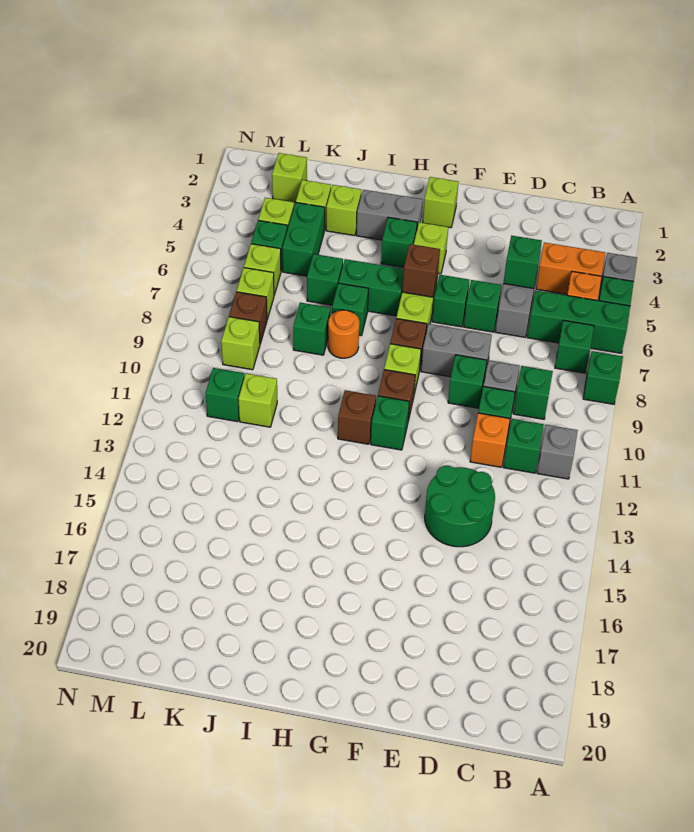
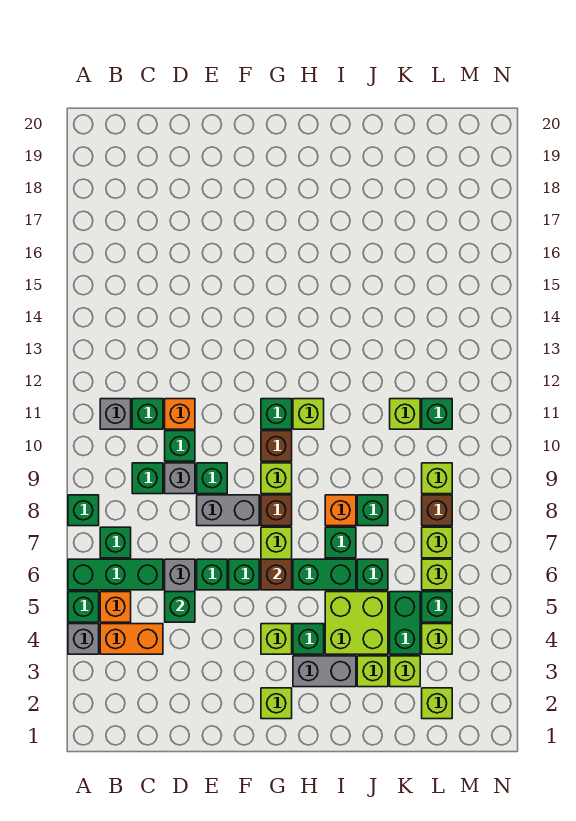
green 2x2 round brick [425,466,495,547] -> none
brown 1x1 brick [338,390,376,444] -> lime 1x1 brick [293,399,324,429]
none -> lime 2x2 brick [325,592,388,654]
orange 1x1 round brick [328,310,360,358] -> orange 1x1 brick [325,495,356,526]

